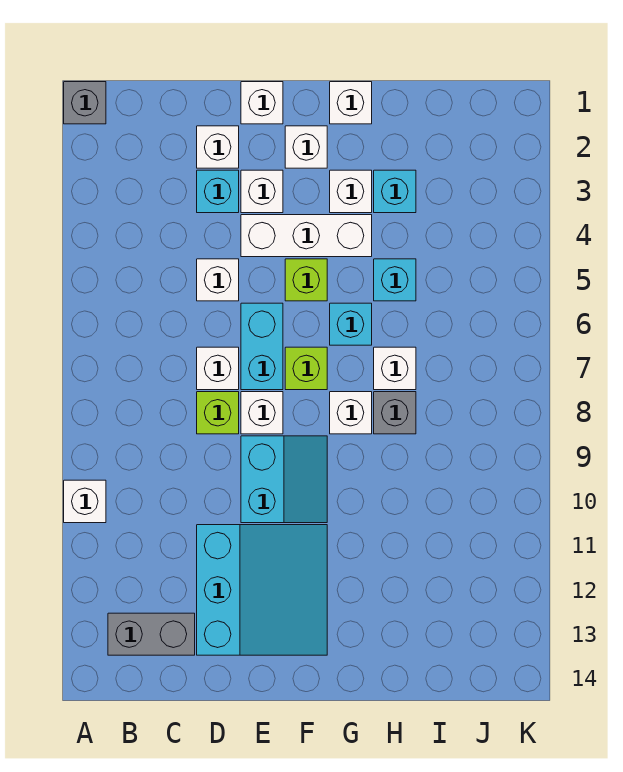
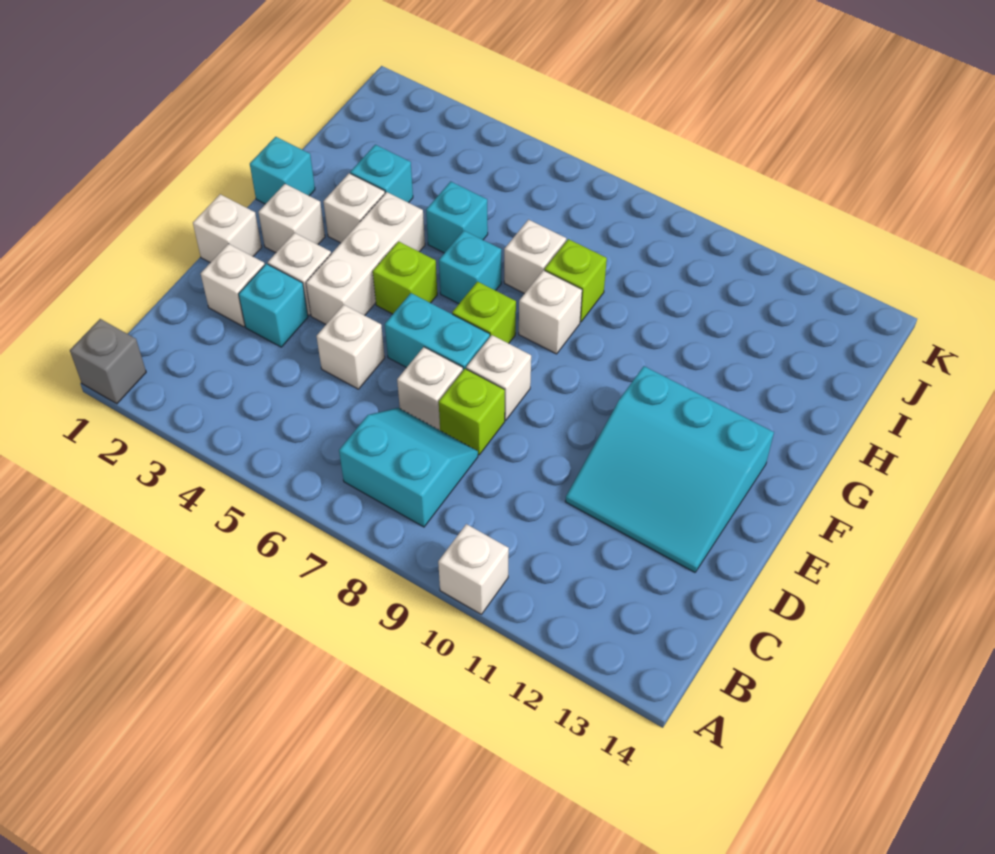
grey 1x2 brick [108,613,195,655] -> none
cyan 3x3 slope [197,525,327,655] -> cyan 3x3 slope turned to [565,366,774,572]
cyan 2x2 slope [241,436,327,523] -> cyan 2x2 slope moved to [339,408,478,527]
white 1x1 brick [330,82,372,124] -> cyan 1x1 brick [250,137,315,204]
grey 1x1 brick [374,392,416,434] -> lime 1x1 brick [545,239,607,322]

